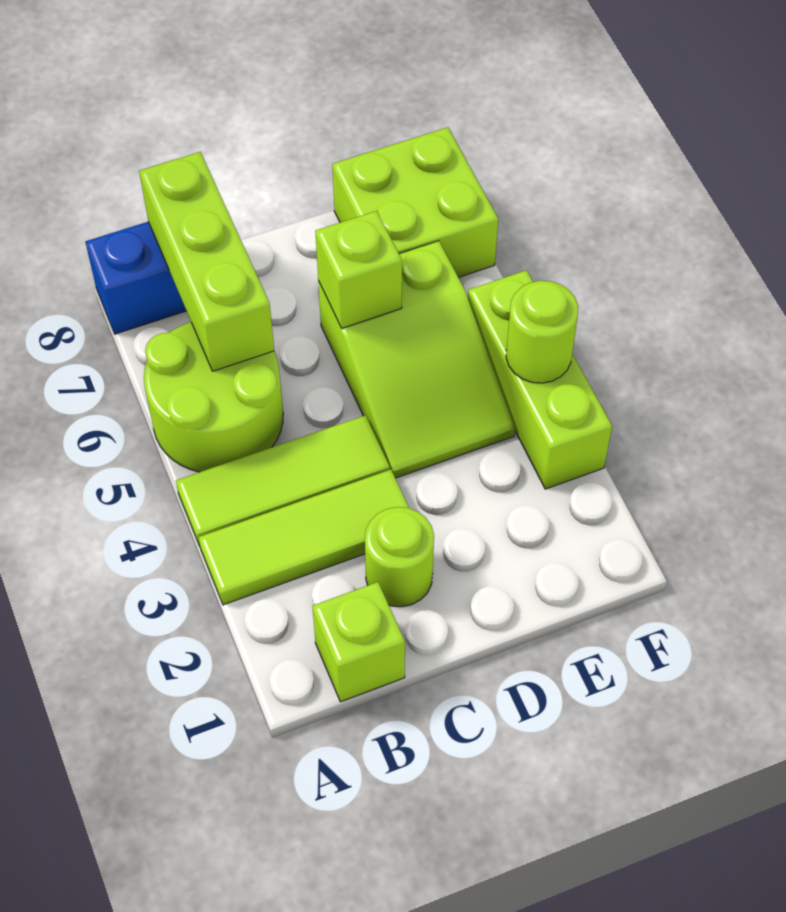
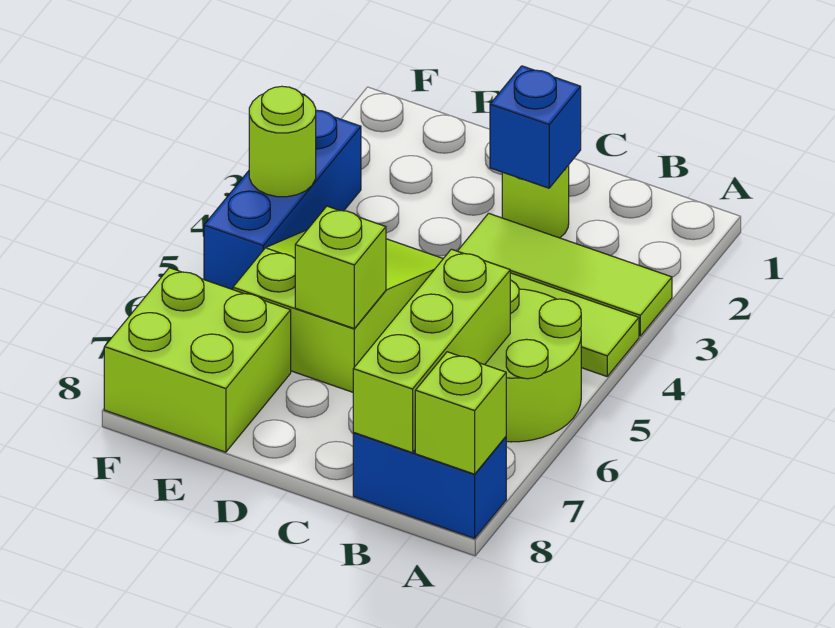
lime 1x1 brick [312,582,405,702] -> lime 1x1 brick moved to [415,352,506,474]
none -> blue 1x1 brick [490,66,581,188]
lime 1x3 brick [468,270,612,489] -> blue 1x3 brick [204,110,361,290]

